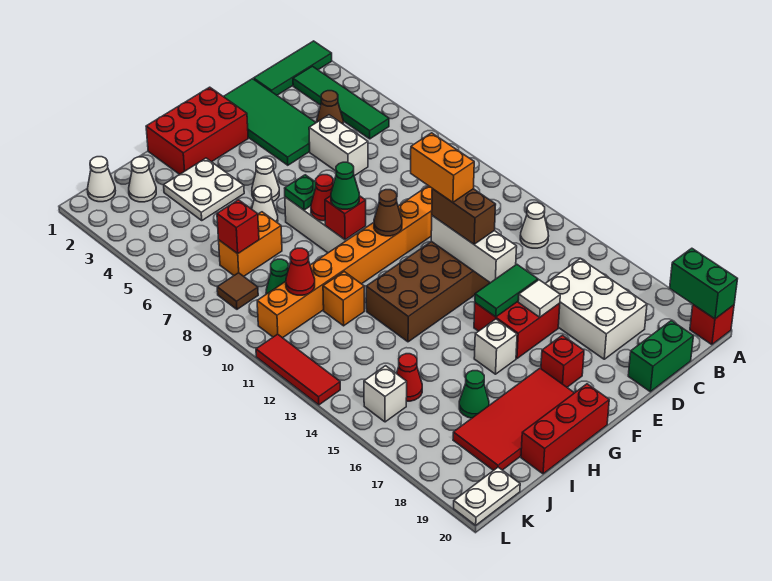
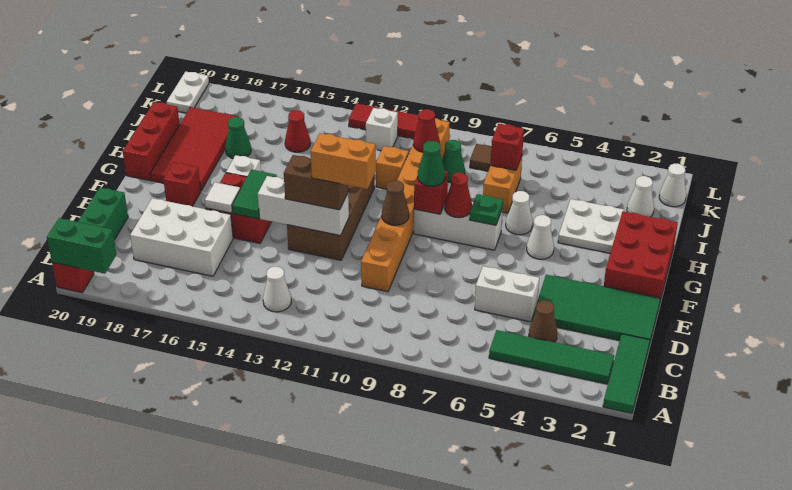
white 1x1 brick [364,366,407,422] -> white 1x1 brick moved to [366,108,398,151]

